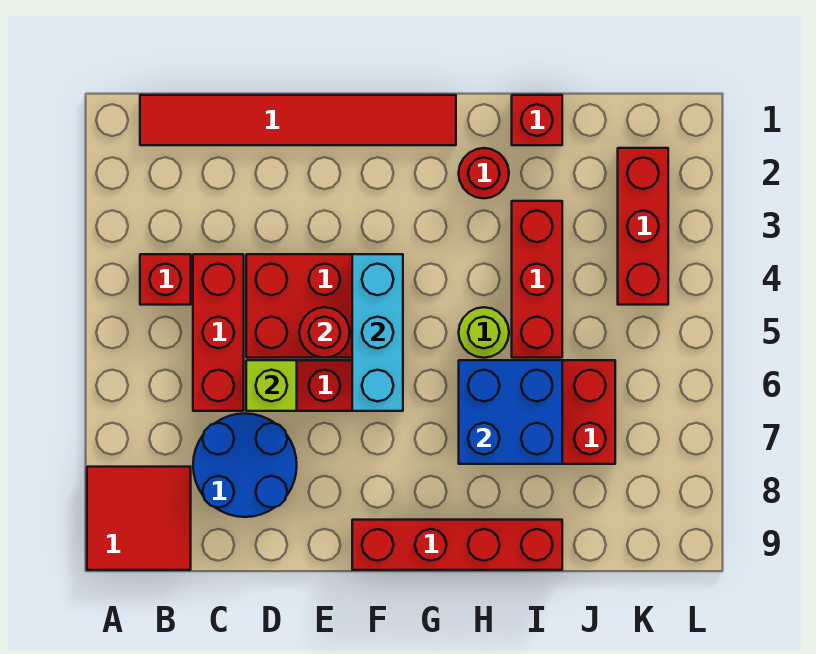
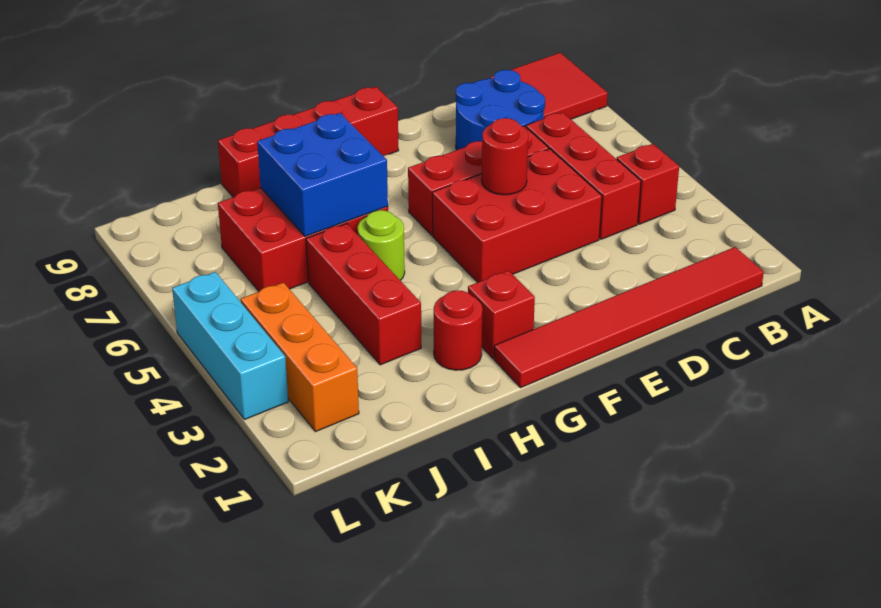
lime 1x1 brick [246,360,297,411] -> none
cyan 1x3 brick [352,254,403,411] -> cyan 1x3 brick moved to [172,272,288,420]
red 1x1 brick [512,95,562,145] -> red 1x1 brick moved to [468,270,535,358]
red 1x3 brick [618,148,668,305] -> orange 1x3 brick [241,283,359,432]

